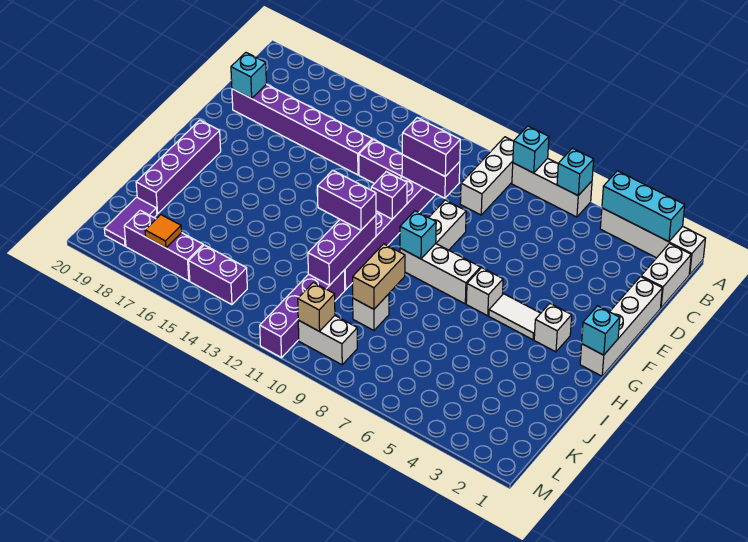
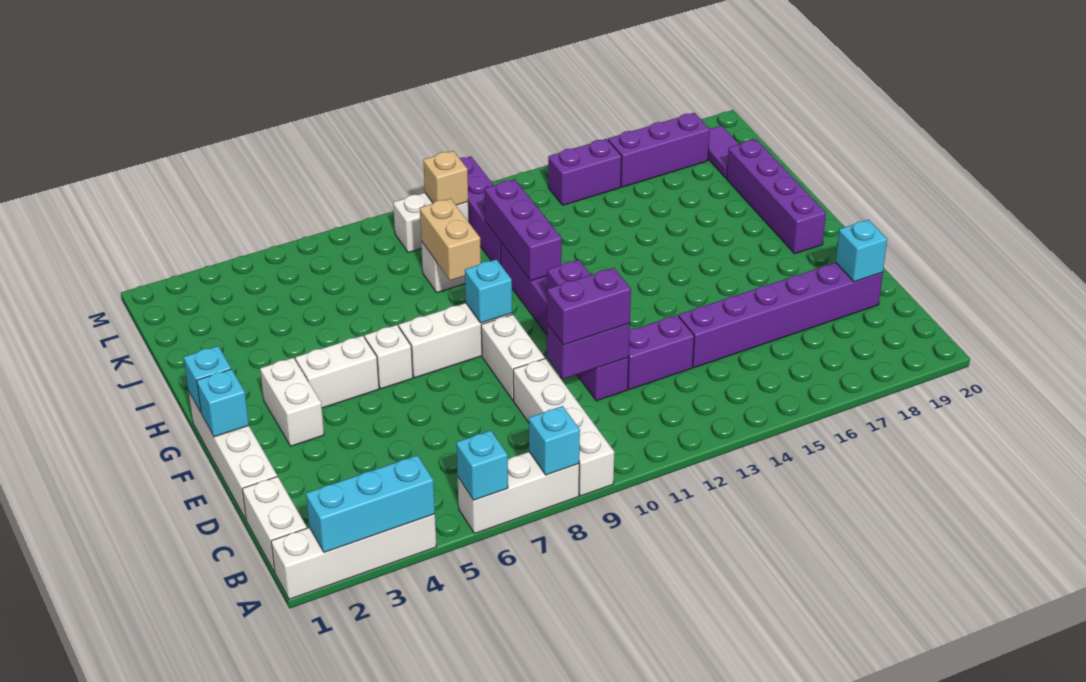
white 1x3 brick [460,137,514,215] -> white 1x4 brick [513,358,614,496]
none -> cyan 1x1 brick [197,369,249,437]
white 1x1 brick [534,304,572,352] -> white 1x2 brick [260,358,324,446]
white 1x2 tile [489,294,541,340] -> white 1x2 brick [295,336,379,408]
purple 1x2 brick [317,170,376,230] -> none
orange 1x1 tile [145,215,182,248] -> none

